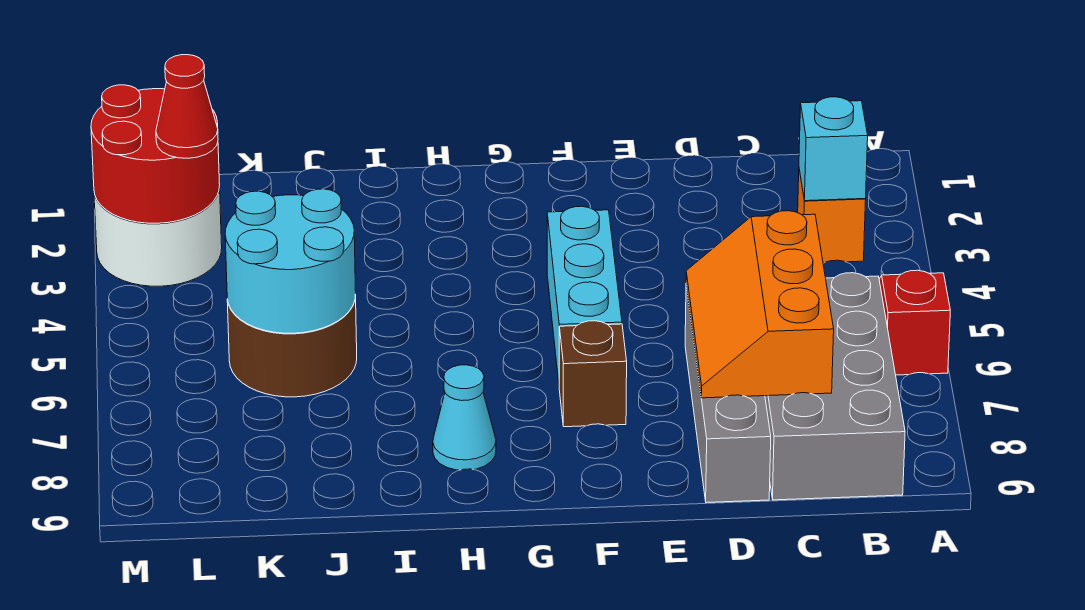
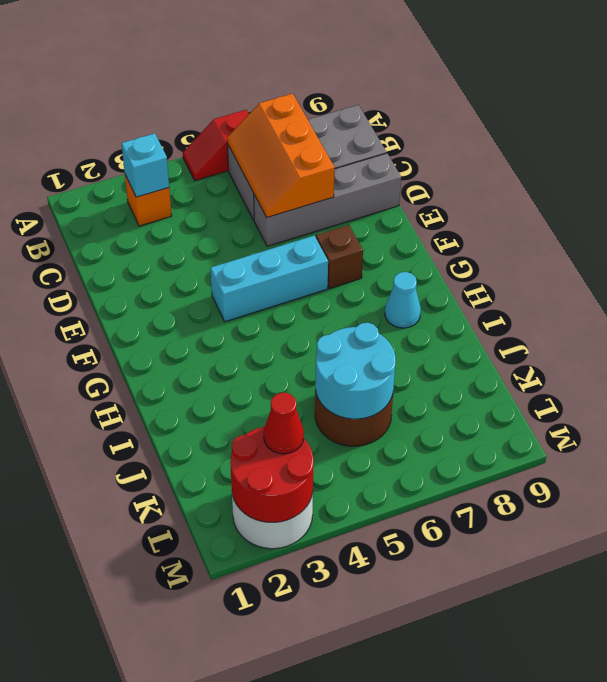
orange 2x3 slope [686,211,834,398] -> orange 2x3 slope turned to [227,94,335,217]

